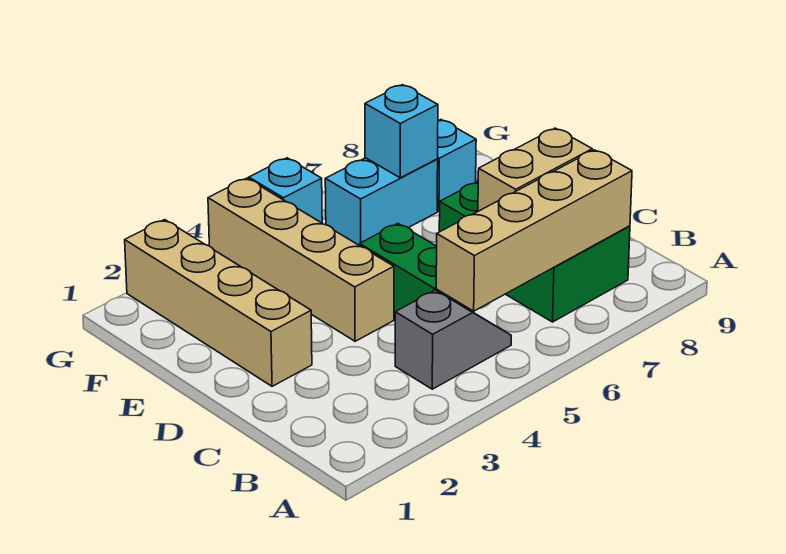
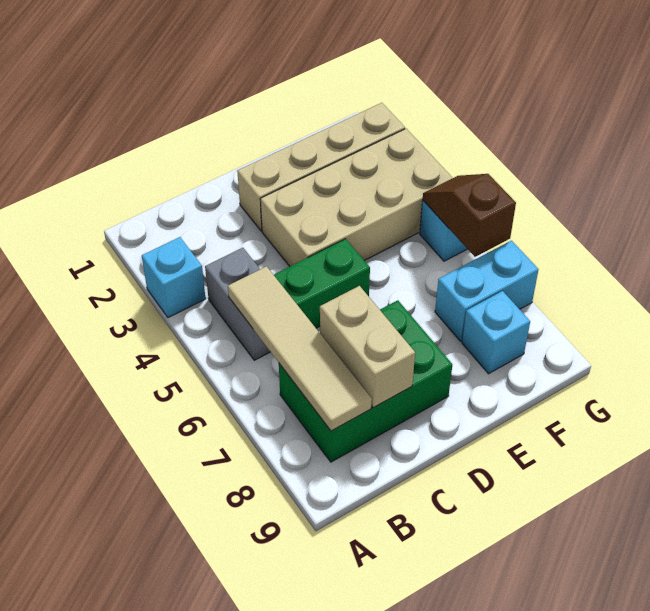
grey 1x2 slope [395,290,511,389] -> grey 1x2 brick [205,248,270,360]
tan 1x4 brick [436,150,632,311] -> tan 1x4 tile [228,266,372,431]
tan 1x4 brick [208,178,394,341] -> tan 2x4 brick [260,129,452,266]
cyan 1x2 brick [325,158,438,246] -> cyan 1x2 brick turned to [435,241,538,341]
cyan 1x1 brick [365,85,438,178] -> cyan 1x1 brick moved to [142,237,206,318]
none -> brown 1x2 slope [423,174,516,257]

